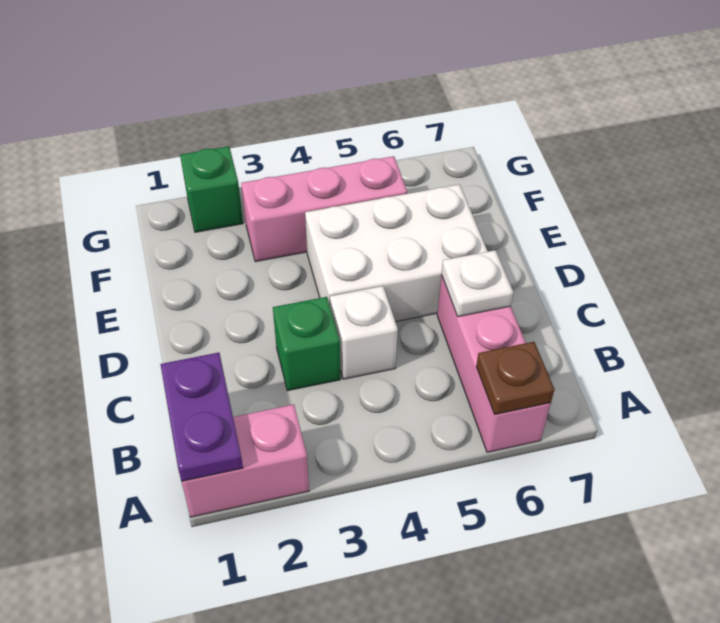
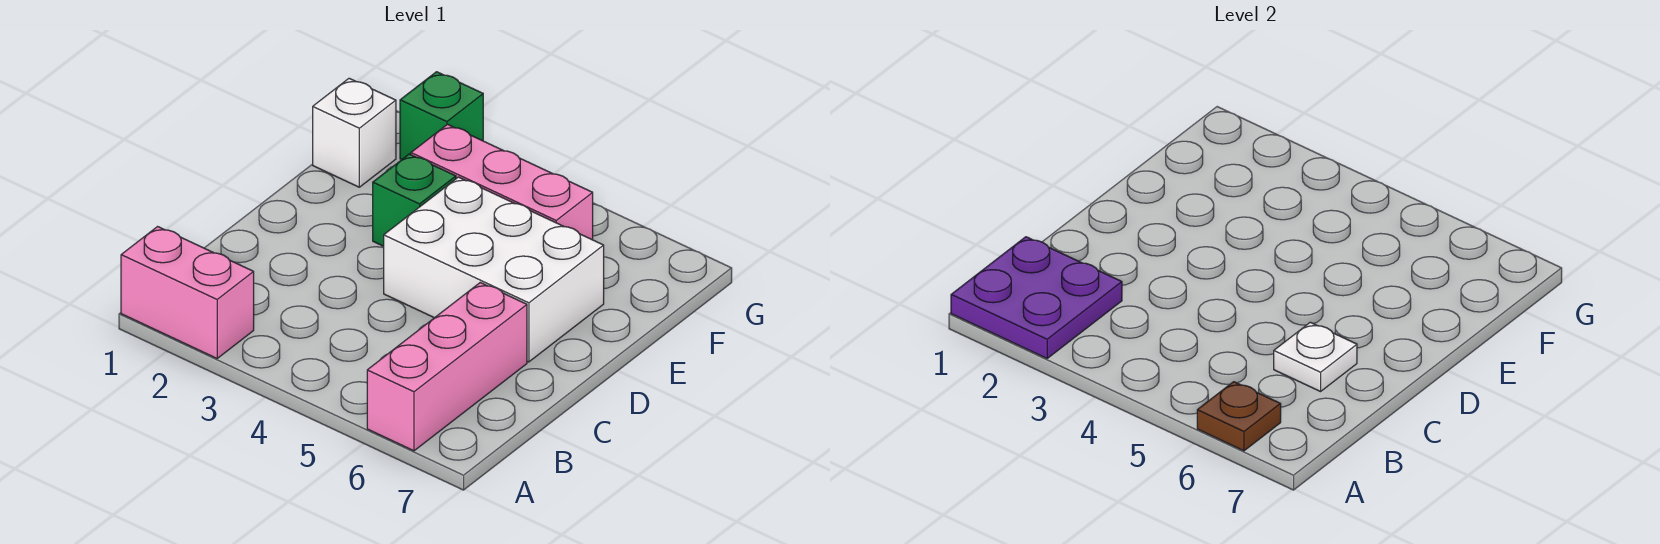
purple 1x2 plate [160,353,243,481] -> purple 2x2 plate [951,237,1122,358]
green 1x1 brick [273,297,340,391] -> green 1x1 brick moved to [373,154,456,246]
white 1x1 brick [330,286,398,379] -> white 1x1 brick moved to [313,78,396,187]

